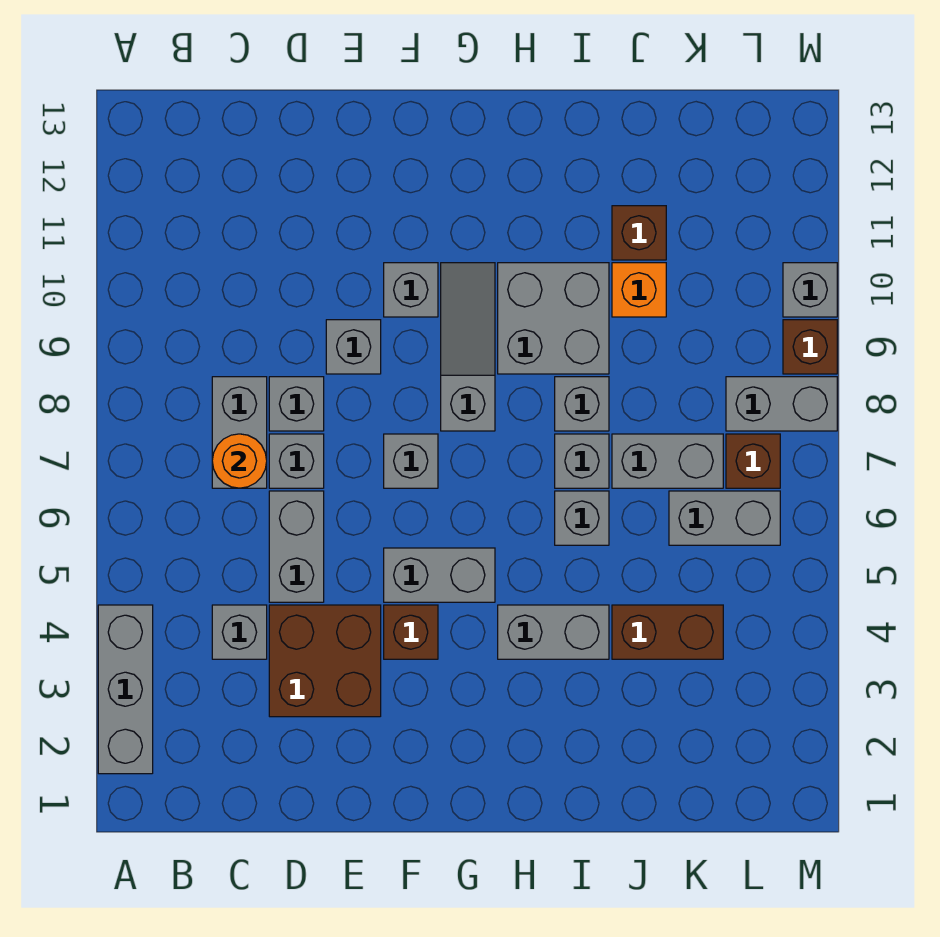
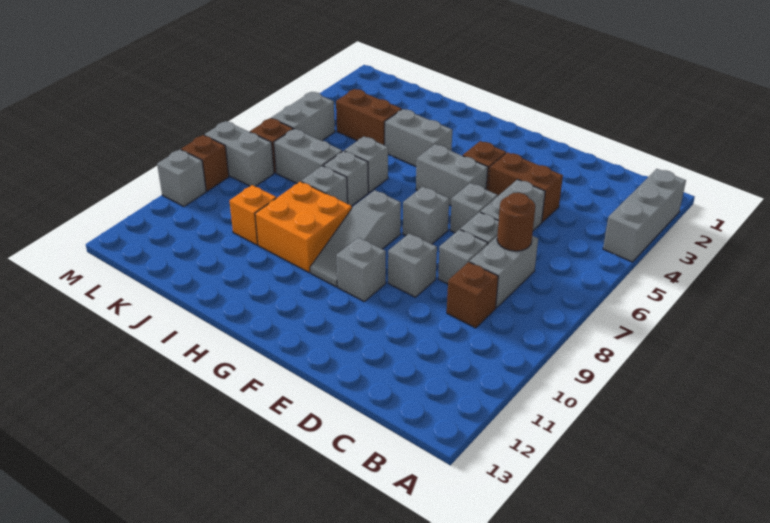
grey 1x1 brick [212,605,267,659] -> grey 1x1 brick moved to [450,183,497,233]
orange 1x1 round brick [212,434,267,488] -> brown 1x1 round brick [497,193,535,251]
brown 2x2 brick [269,605,381,717] -> brown 1x2 brick [488,152,563,222]
grey 2x2 brick [498,263,609,374] -> orange 2x2 brick [255,181,352,272]
brown 1x1 brick [612,206,666,260] -> brown 1x1 brick moved to [447,262,498,328]
grey 1x2 brick [669,491,780,545] -> grey 1x2 brick turned to [272,92,335,141]

